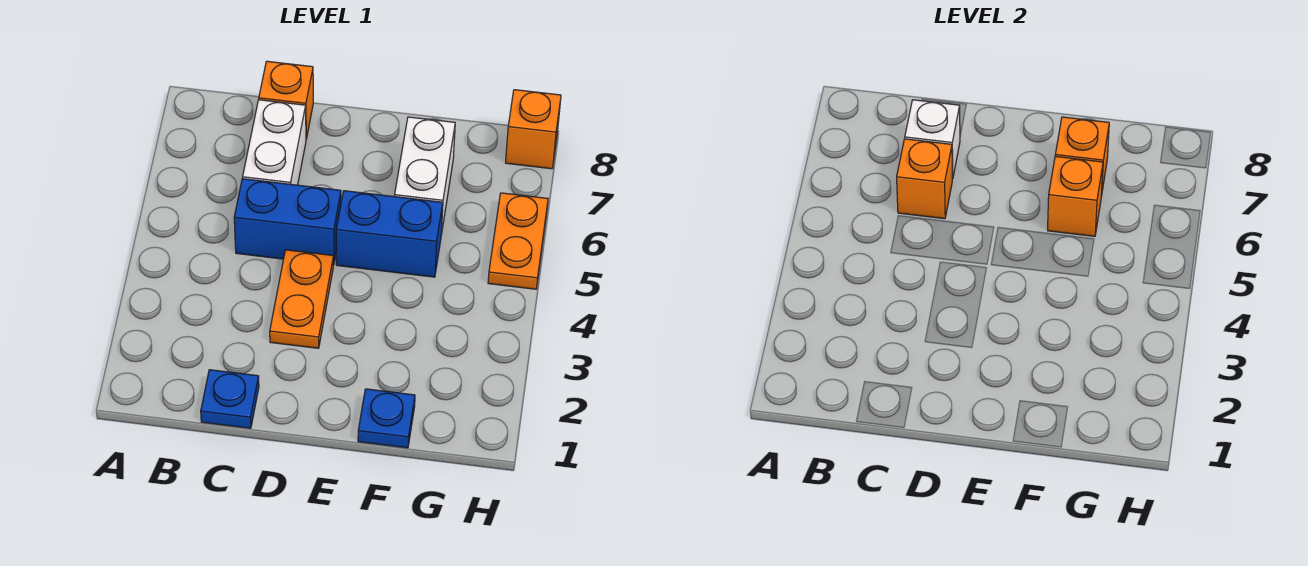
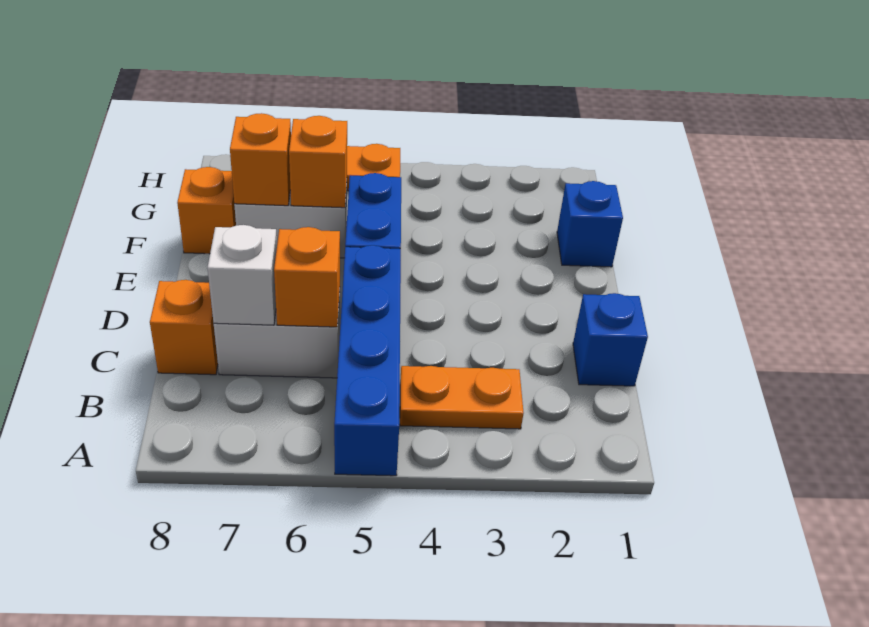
blue 1x1 plate [201,370,259,428] -> blue 1x1 brick [573,293,648,386]
blue 1x2 brick [234,179,341,265] -> blue 1x4 brick [334,245,401,476]
orange 1x2 plate [270,250,333,348] -> orange 1x2 plate moved to [400,366,524,429]
blue 1x1 plate [358,389,415,448] -> blue 1x1 brick [557,181,623,267]
orange 1x1 brick [506,90,561,169] -> orange 1x1 brick moved to [177,167,236,254]

